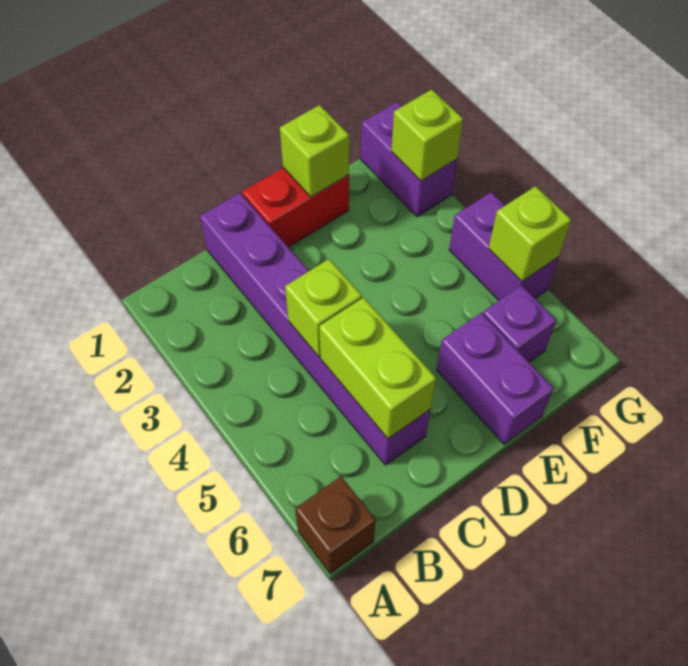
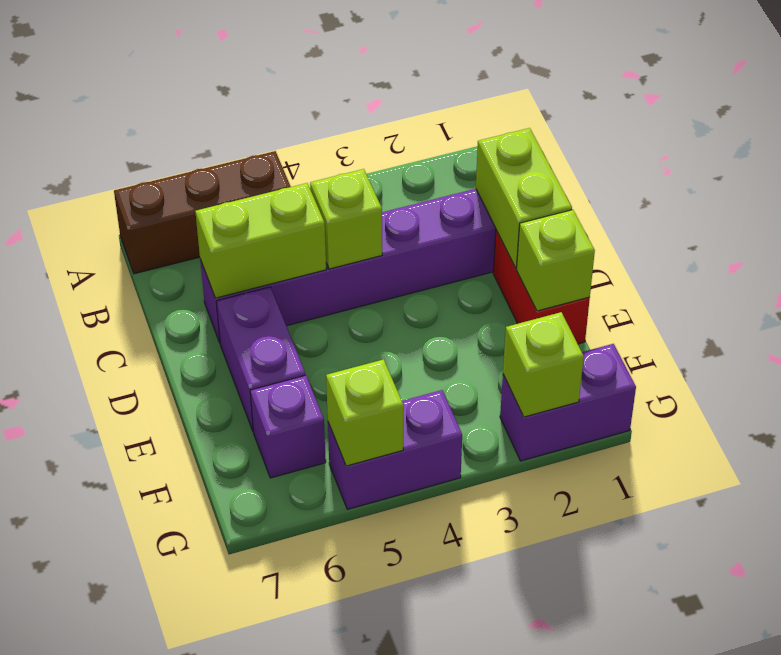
brown 1x1 brick [295,476,376,574] -> brown 1x3 brick [114,151,291,274]
none -> lime 1x2 brick [476,128,572,268]
purple 1x2 brick [437,313,554,444] -> purple 1x2 brick turned to [216,287,305,430]

